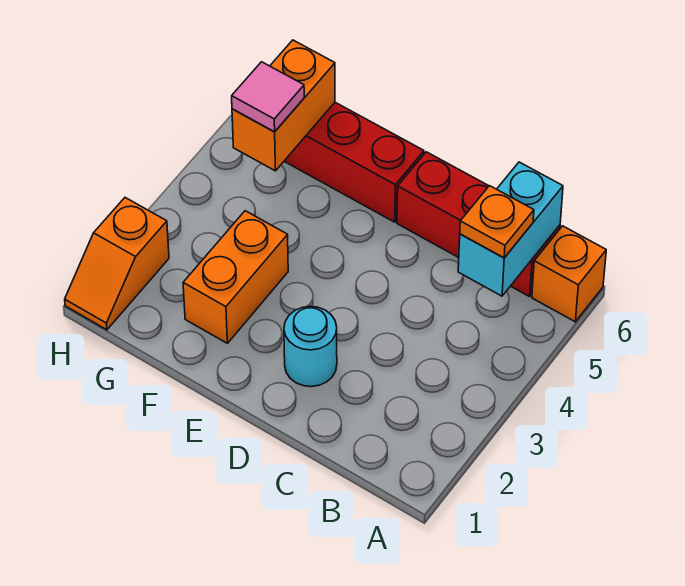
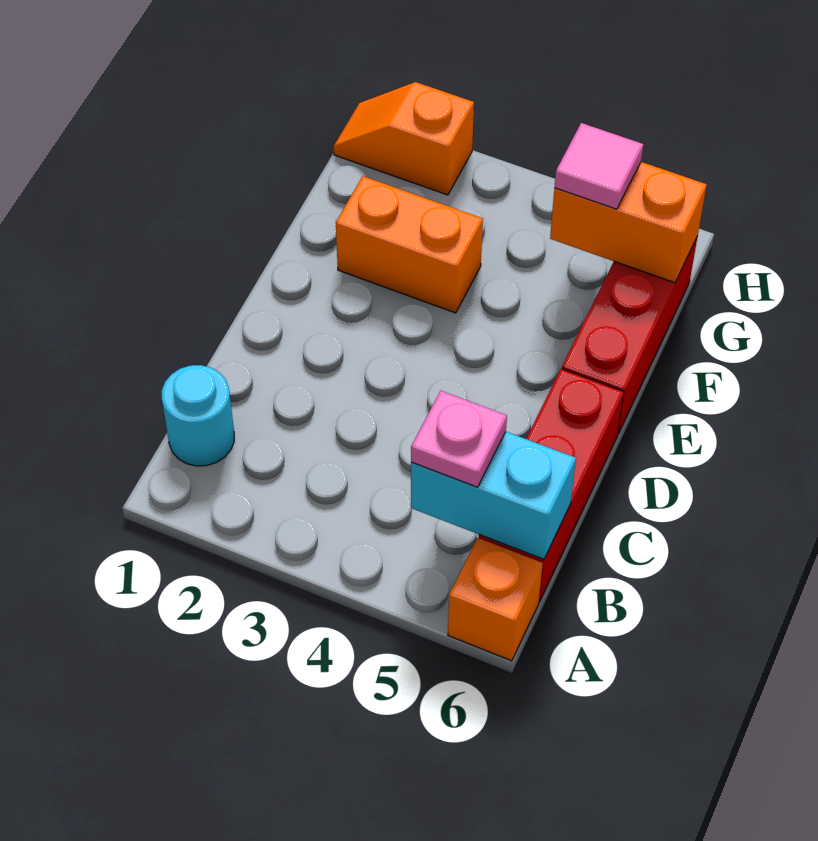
orange 1x1 plate [460,186,534,258] -> pink 1x1 plate [411,391,507,487]
cyan 1x1 round brick [284,306,337,387] -> cyan 1x1 round brick moved to [162,365,234,466]

